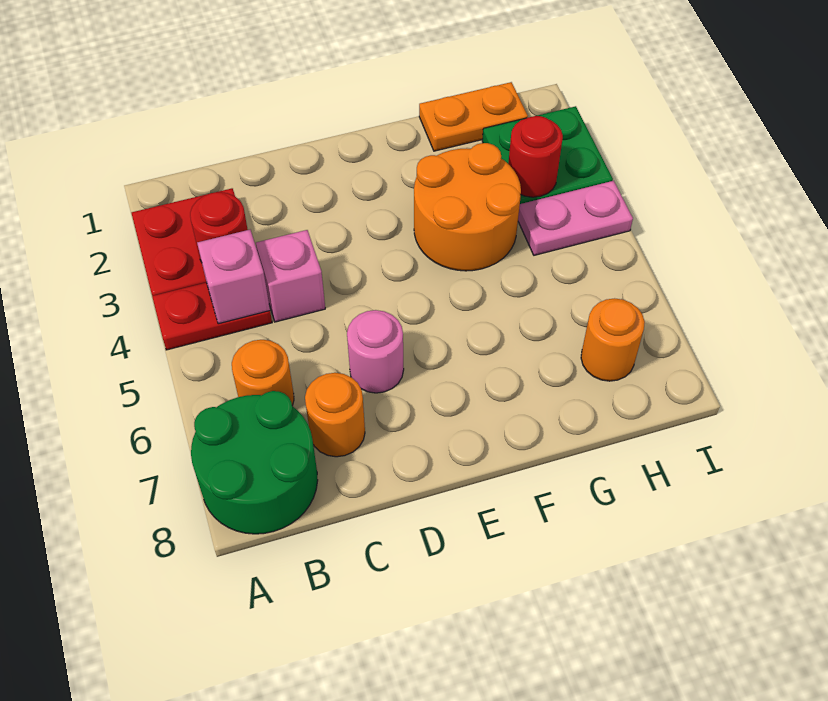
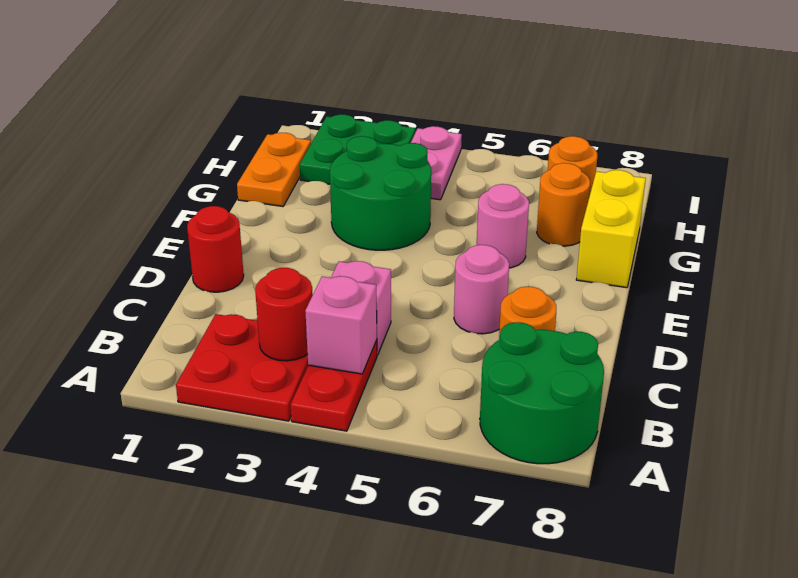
orange 1x1 round brick [232,340,294,406] -> orange 1x1 round brick moved to [537,163,590,246]
orange 2x2 round brick [414,143,521,271] -> green 2x2 round brick [330,136,431,250]
none -> pink 1x1 round brick [477,184,529,268]
none -> yellow 1x2 brick [576,170,646,288]
red 1x1 round brick [508,116,563,197] -> red 1x1 round brick moved to [187,206,244,292]

